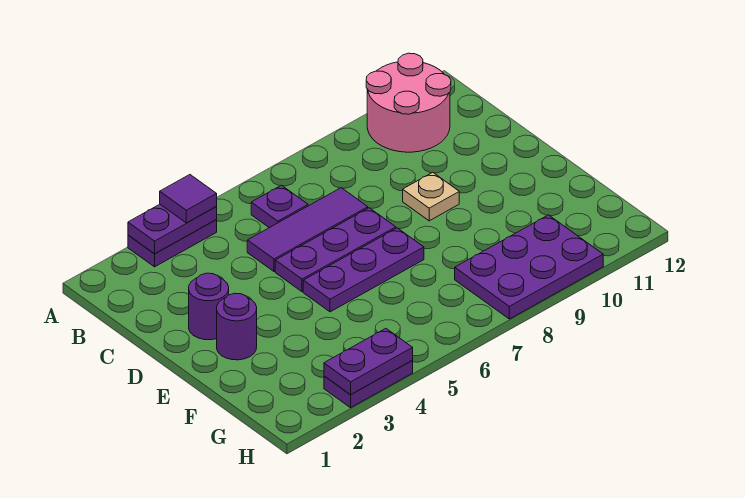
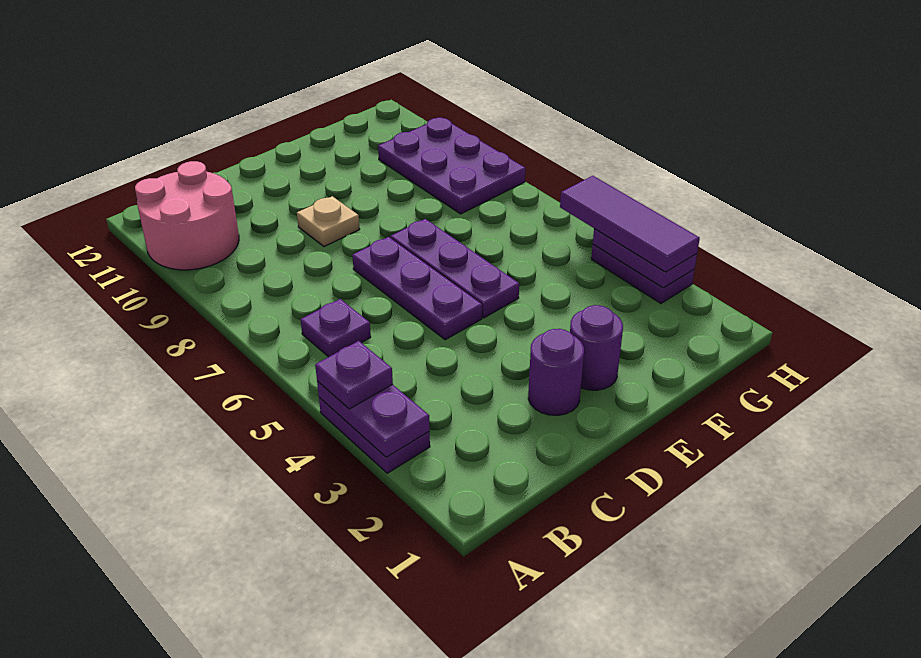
purple 1x1 tile [160,175,217,223] -> purple 1x1 plate [315,341,393,409]
purple 1x3 tile [247,188,368,272] -> purple 1x3 tile moved to [560,176,700,272]

